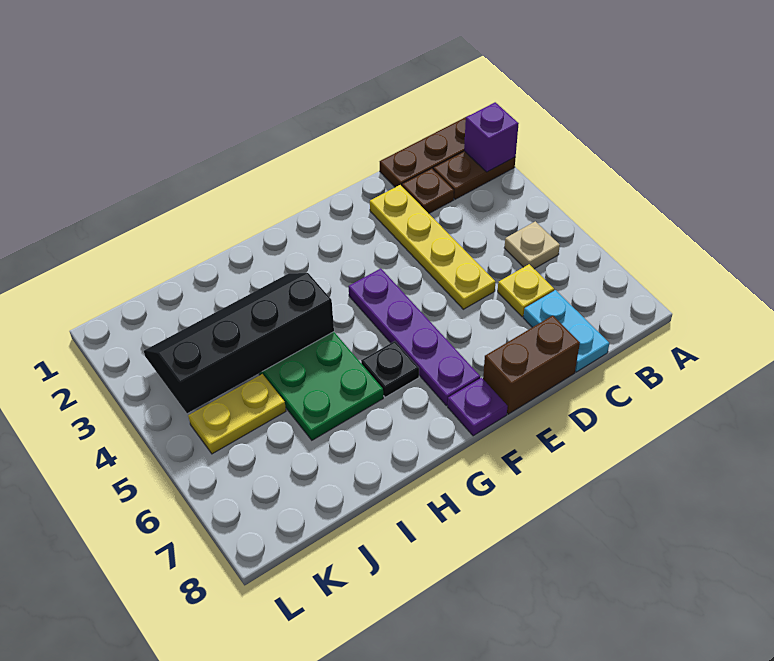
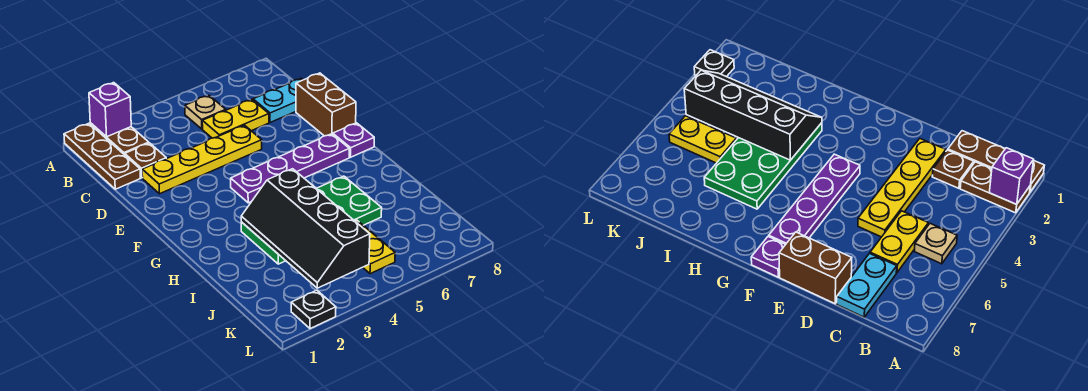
yellow 1x1 plate [498,264,554,317] -> yellow 1x2 plate [202,99,269,138]
black 1x1 plate [361,341,419,397] -> black 1x1 plate moved to [291,290,336,329]

